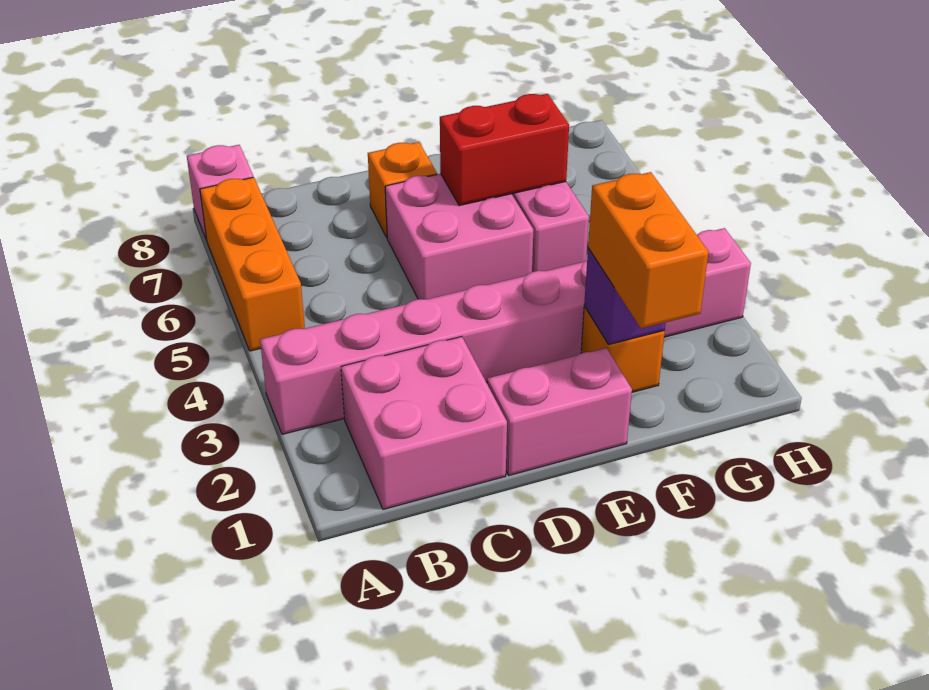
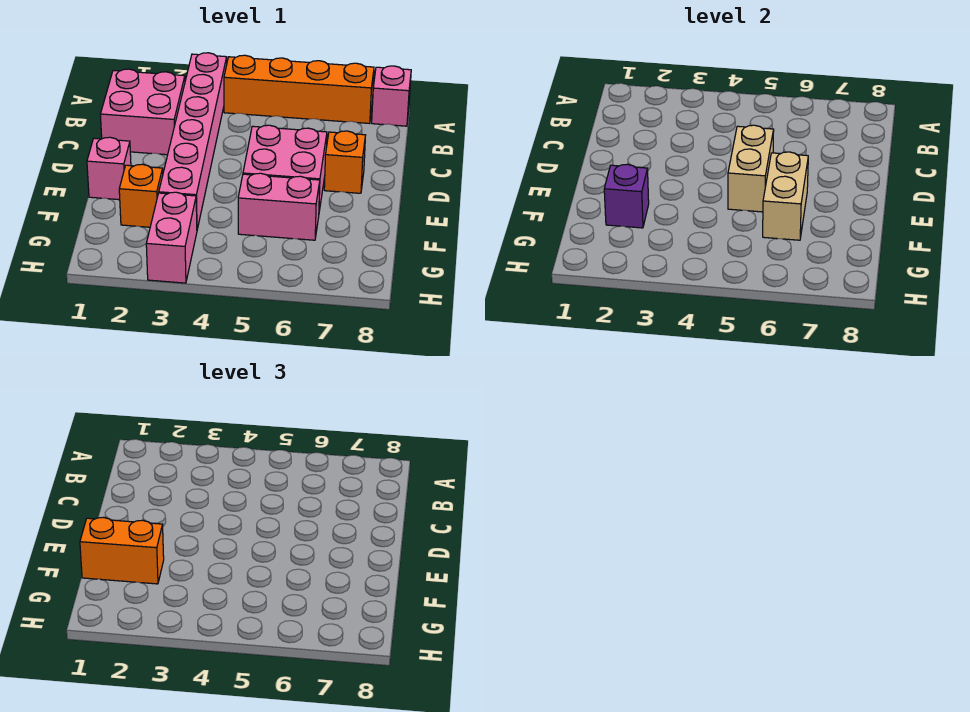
orange 1x3 brick [200,177,305,351] -> orange 1x4 brick [224,55,374,124]
pink 1x2 brick [487,348,632,475] -> pink 1x1 brick [87,137,131,200]
none -> tan 1x2 brick [728,125,774,212]
red 1x2 brick [440,94,569,206] -> tan 1x2 brick [763,152,808,240]

